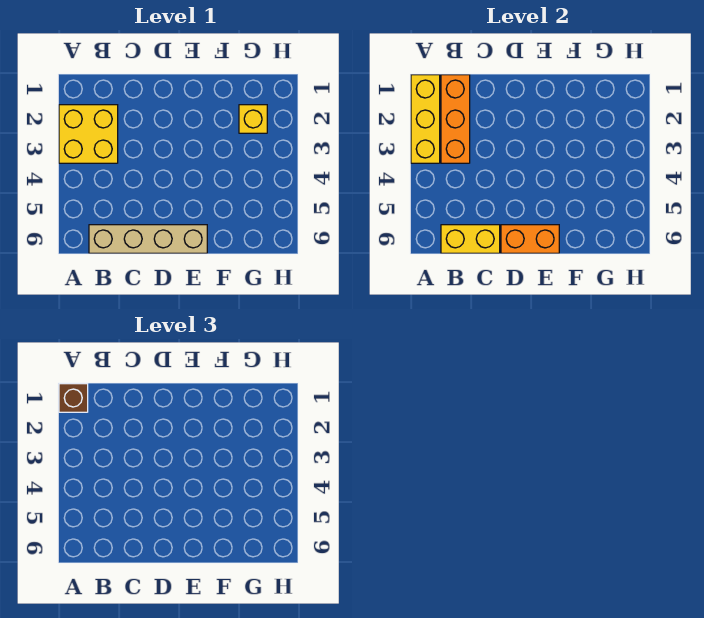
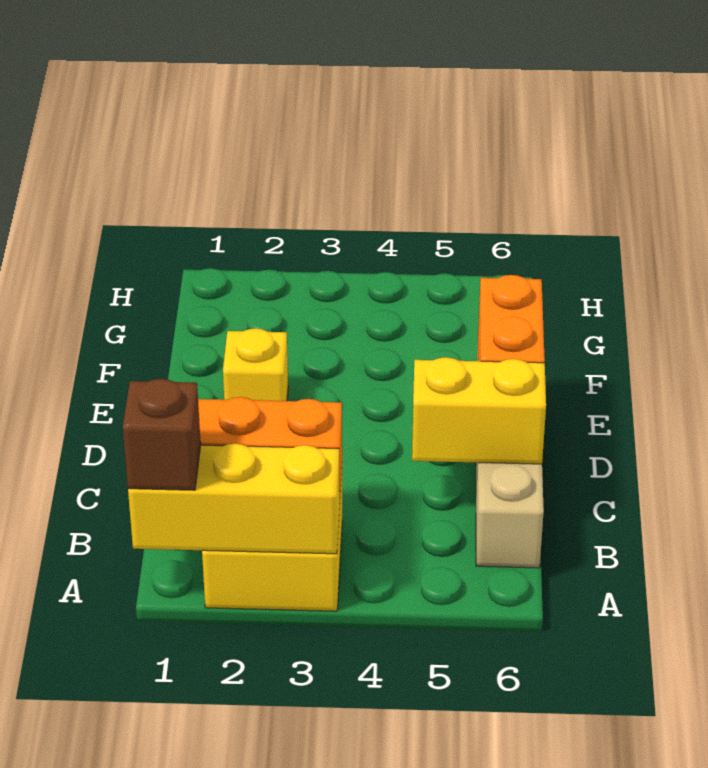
yellow 1x2 brick [441,225,500,253] -> yellow 1x2 brick turned to [412,357,546,464]
yellow 1x1 brick [239,105,267,133] -> yellow 1x1 brick moved to [223,328,288,401]

